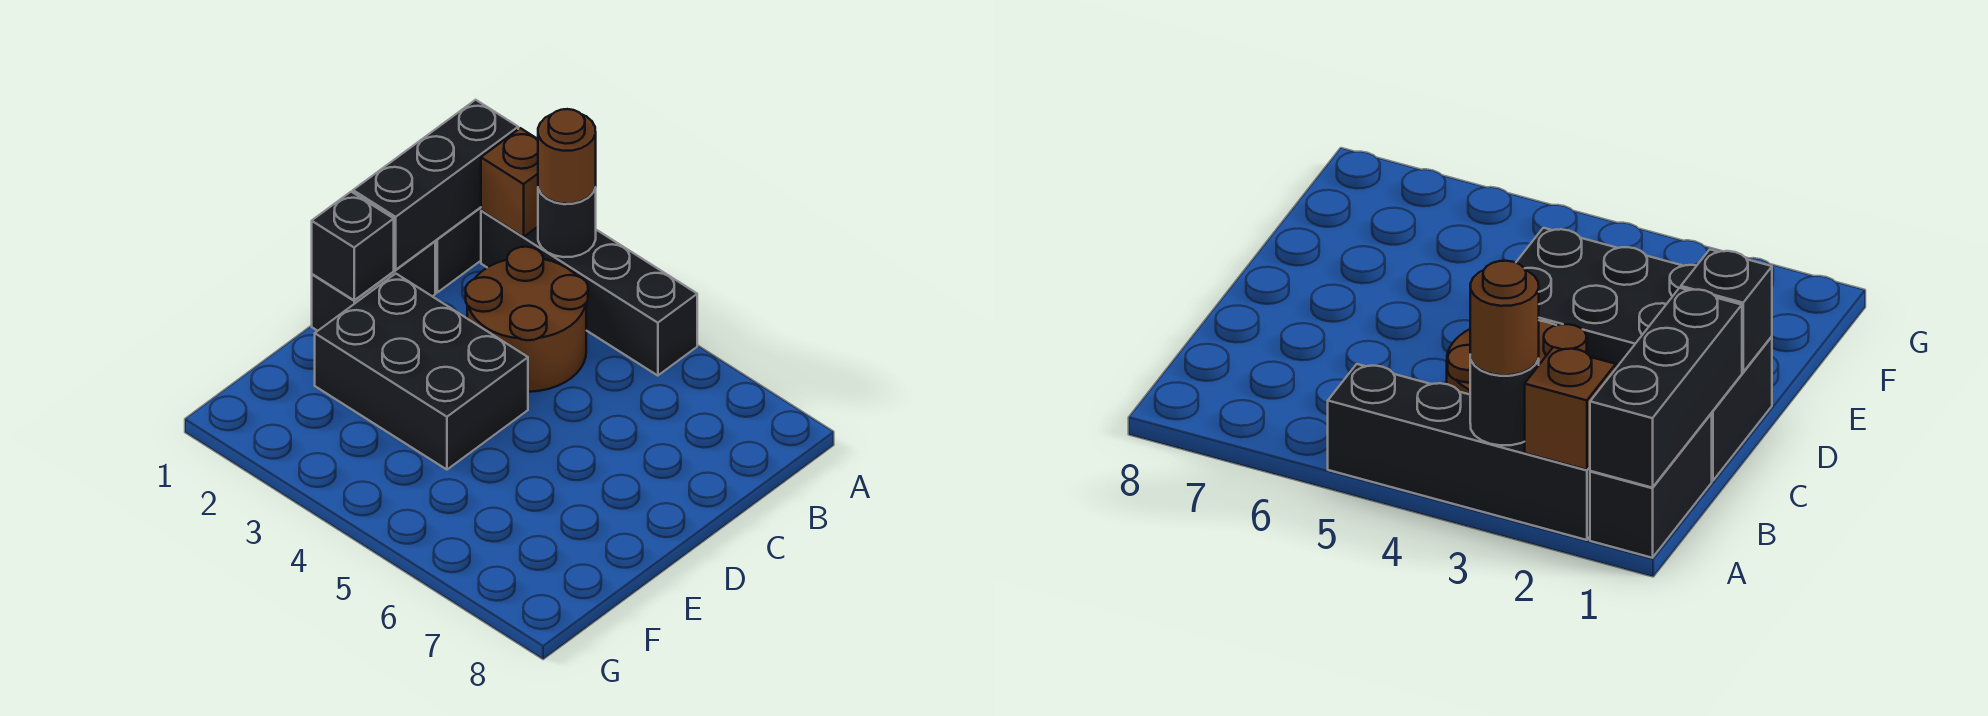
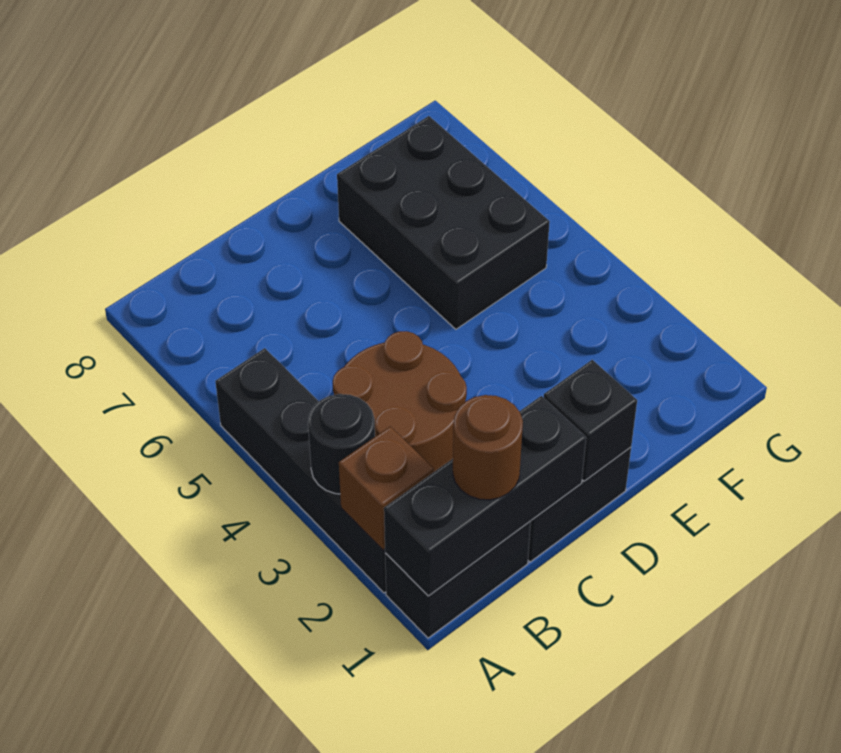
brown 1x1 round brick [538,109,596,204] -> brown 1x1 round brick moved to [453,395,523,500]
black 2x3 brick [315,274,528,470] -> black 2x3 brick moved to [337,116,550,329]

